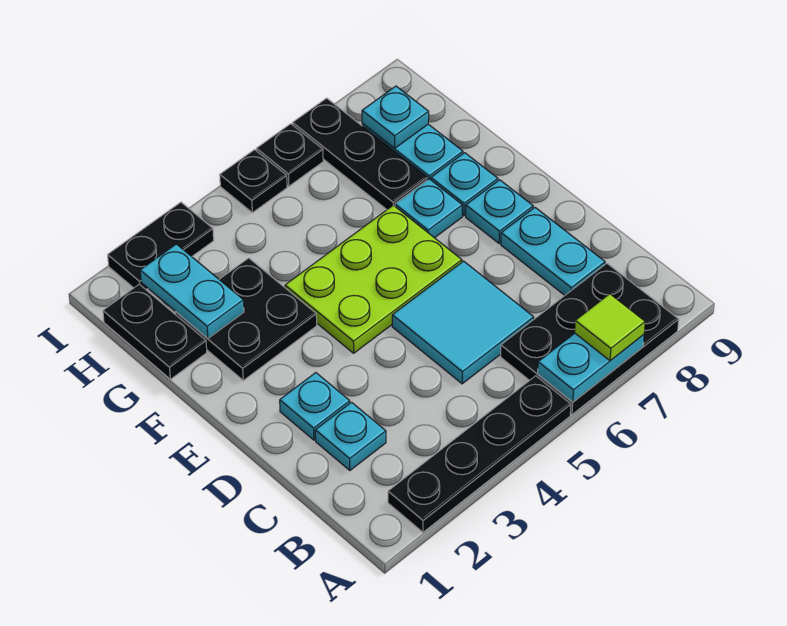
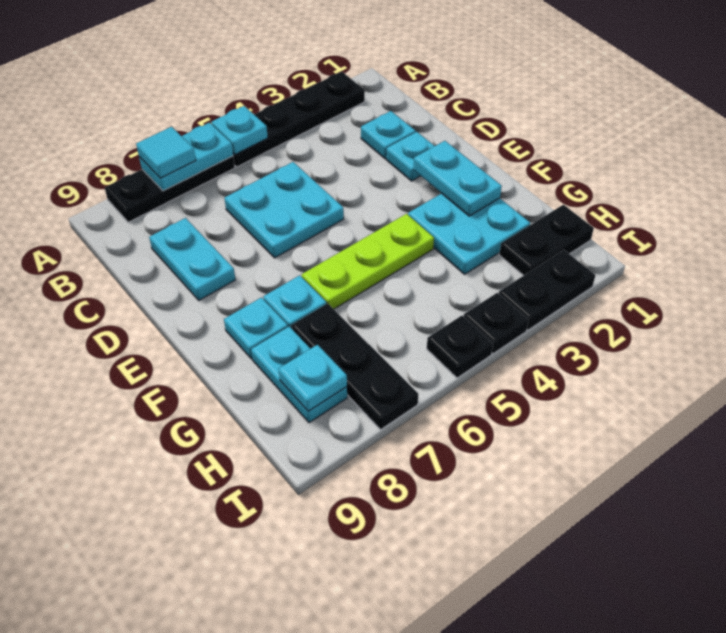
black 2x3 plate [500,263,679,414] -> black 1x3 plate [105,156,235,222]
lime 1x1 tile [575,294,645,361] -> cyan 1x1 tile [136,127,196,178]
cyan 2x2 tile [392,261,534,384] -> cyan 2x2 plate [224,162,344,258]
lime 2x3 plate [285,205,462,353] -> lime 1x3 plate [302,214,434,309]
cyan 1x1 plate [466,180,533,243] -> cyan 1x1 plate moved to [211,106,268,155]
black 2x2 plate [175,258,317,380] -> cyan 2x2 plate [408,193,530,274]
black 1x2 plate [103,284,207,379] -> black 1x2 plate turned to [499,205,594,276]
cyan 1x2 plate [140,244,244,338] -> cyan 1x2 plate moved to [414,141,502,216]
black 1x1 plate [256,124,323,186] -> black 1x1 plate moved to [464,293,529,354]

